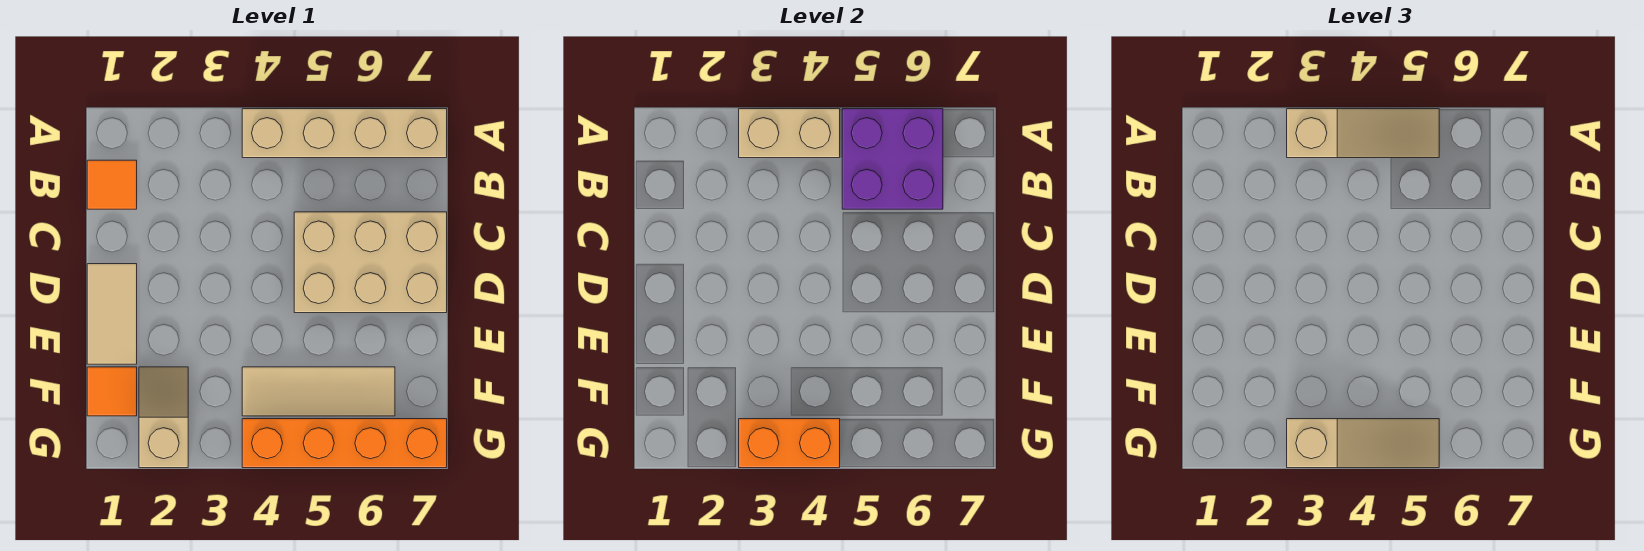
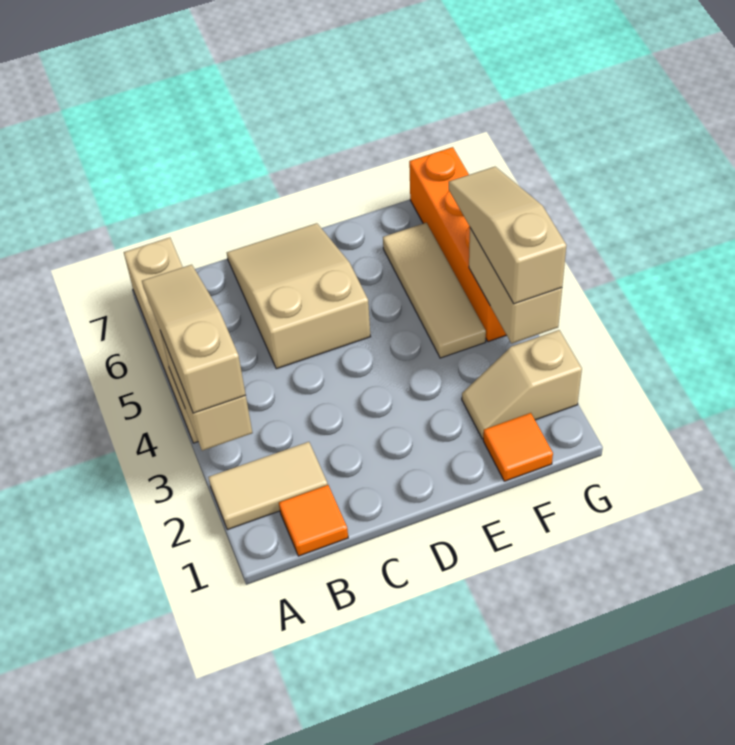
purple 2x2 brick [842,109,943,209] -> none
tan 2x3 brick [294,212,447,313] -> tan 2x3 slope [227,223,371,369]
tan 1x2 tile [87,264,137,364] -> tan 1x2 tile moved to [208,442,328,530]
orange 1x2 brick [739,419,840,468] -> tan 1x2 brick [469,228,562,344]

